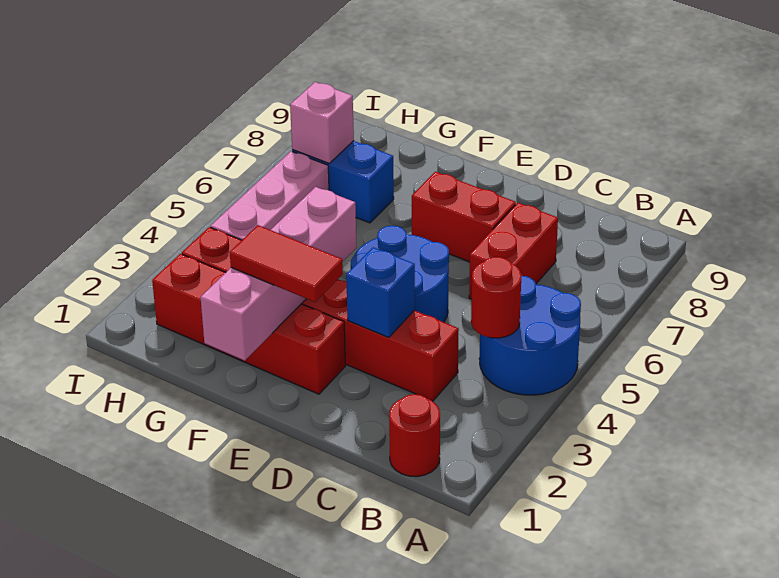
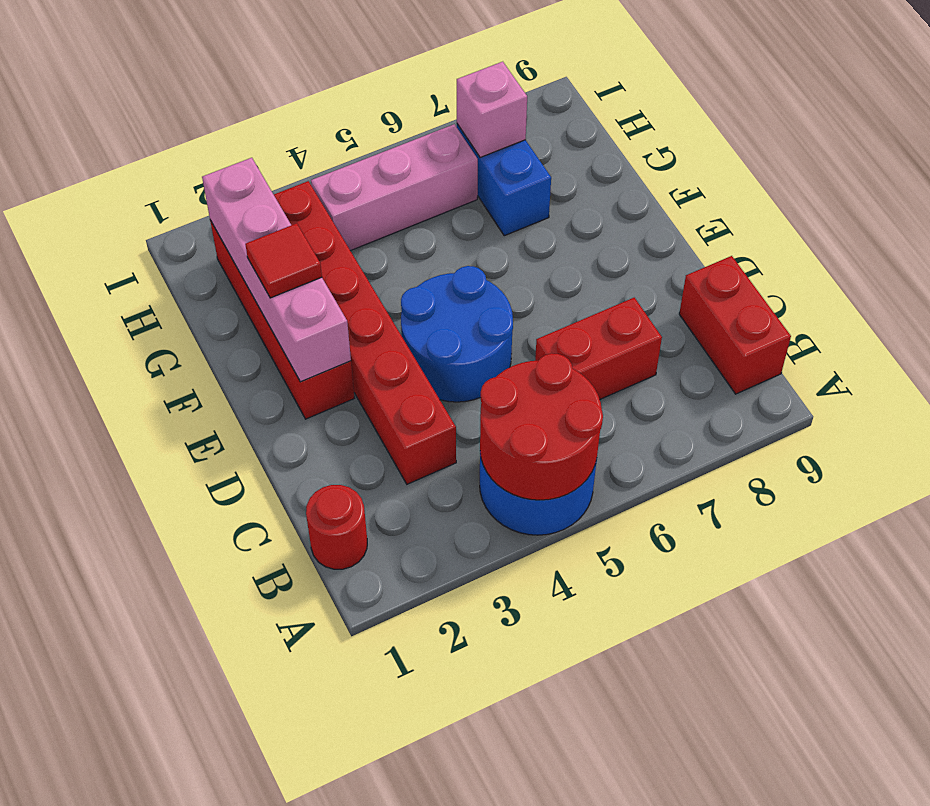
red 1x1 round brick [471,257,521,338] -> red 2x2 round brick [480,353,603,500]
blue 1x1 brick [346,247,415,338] -> none
red 1x2 brick [412,172,516,262] -> red 1x2 brick moved to [679,256,791,394]
red 1x2 tile [230,225,343,302] -> red 1x1 tile [245,223,322,298]
pink 1x4 brick [200,187,357,361] -> pink 1x4 brick turned to [202,158,351,382]

